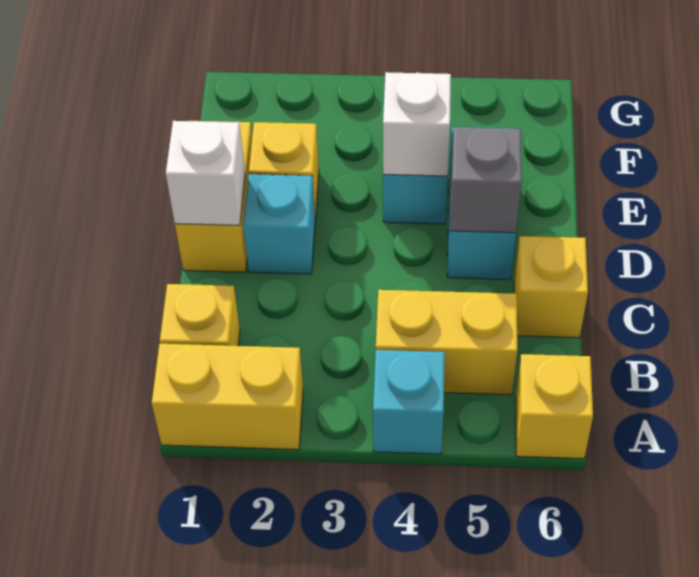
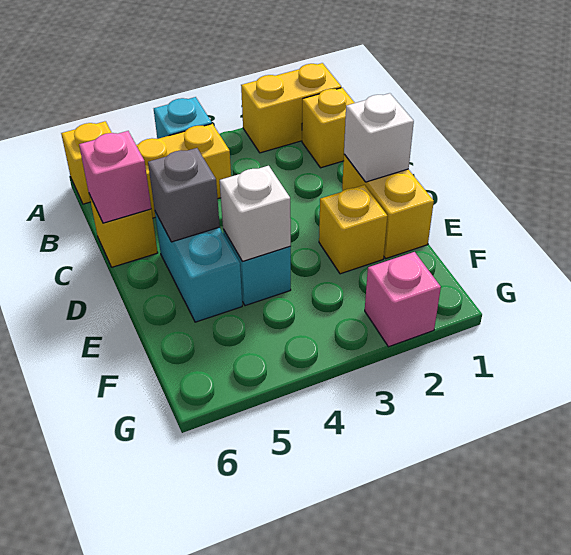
none -> pink 1x1 brick [79,131,151,223]
cyan 1x1 brick [243,174,315,274] -> none
none -> pink 1x1 brick [365,252,441,347]

